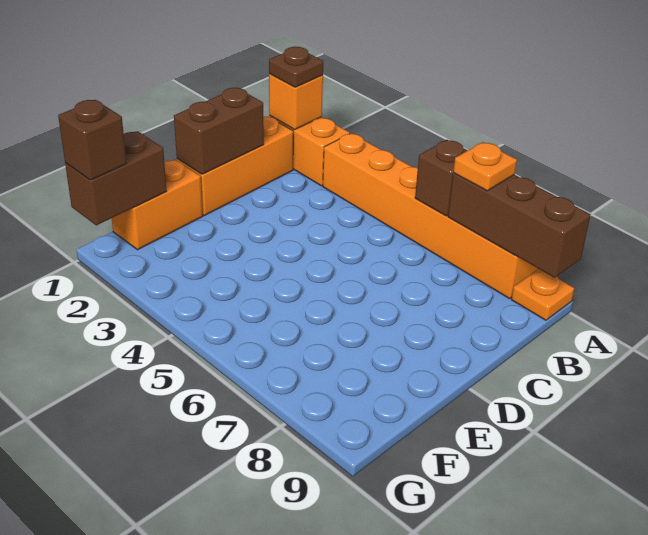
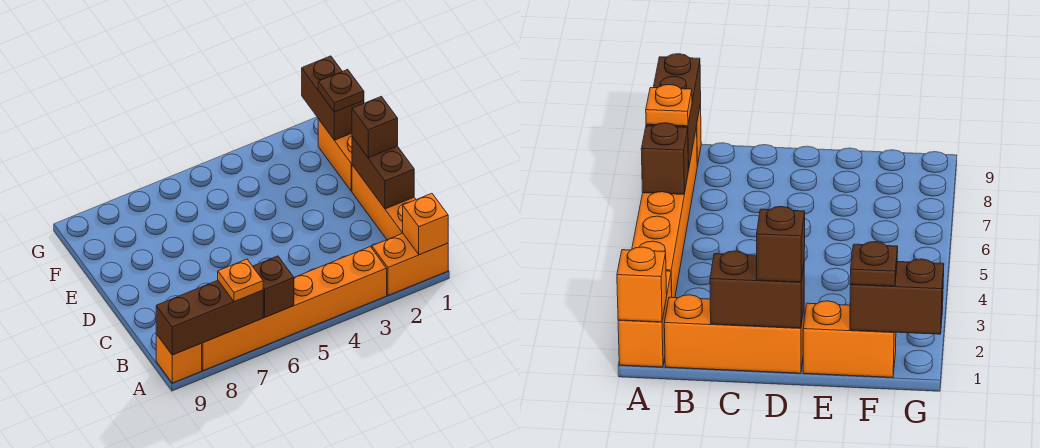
brown 1x1 plate [269,47,323,87] -> brown 1x1 plate moved to [318,69,364,112]
orange 1x1 plate [511,269,574,320] -> orange 1x1 brick [156,334,202,383]
brown 1x1 brick [58,100,127,180] -> brown 1x1 brick moved to [352,96,398,158]

